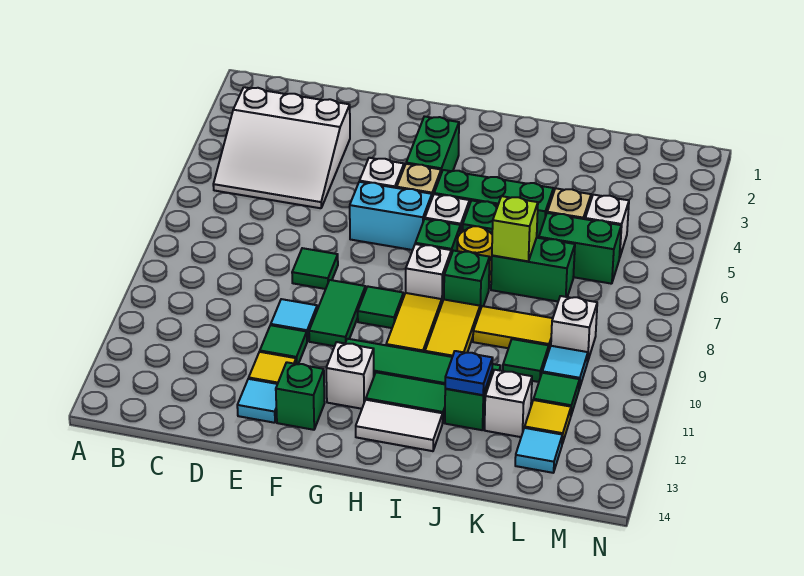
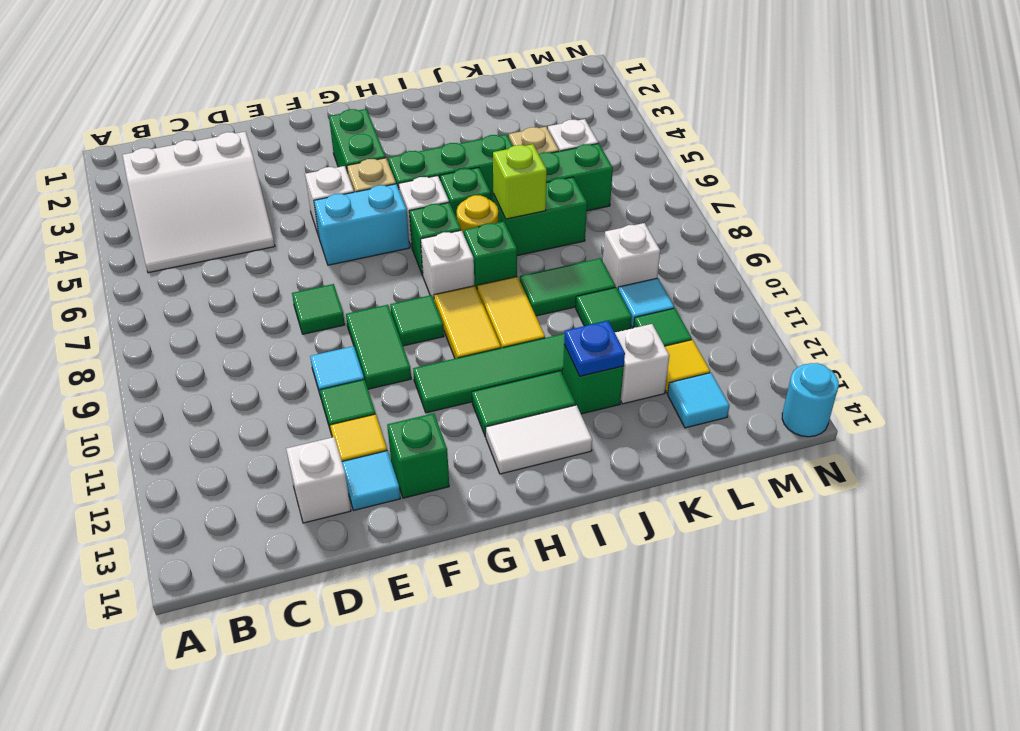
white 1x1 brick [326,342,374,409] -> white 1x1 brick moved to [286,437,351,523]
yellow 1x2 tile [473,306,553,349] -> green 1x2 tile [520,258,616,316]
none -> cyan 1x1 round brick [782,363,839,437]

